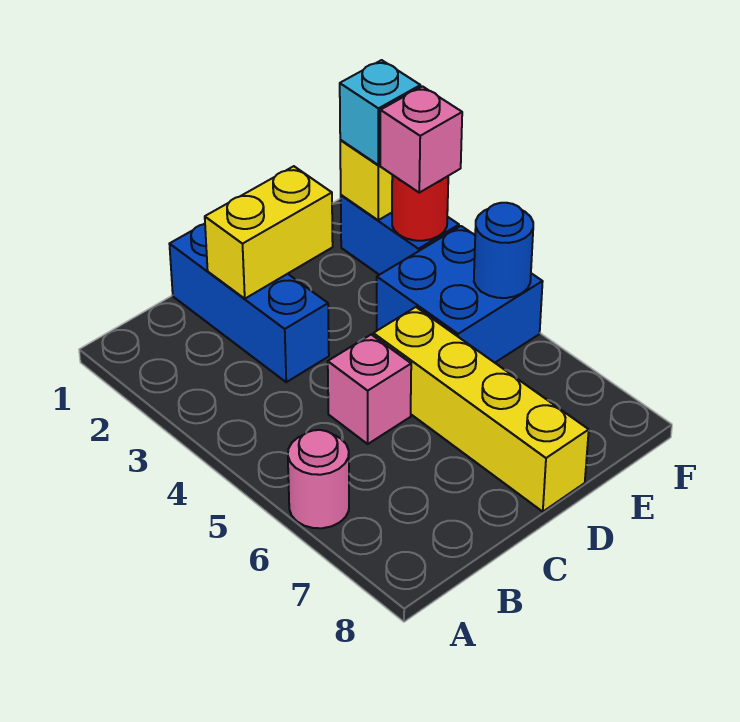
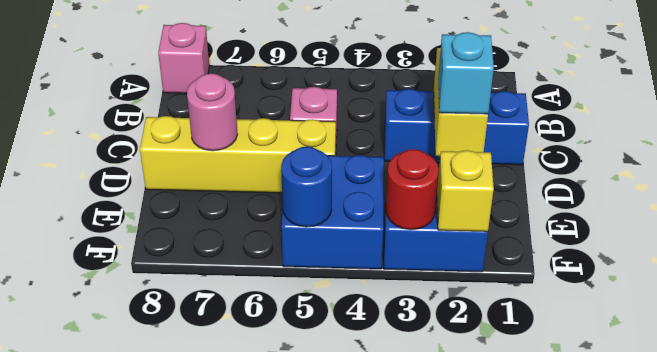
pink 1x1 round brick [288,430,349,528] -> pink 1x1 round brick moved to [187,73,238,151]
cyan 1x1 brick [340,60,420,165] -> cyan 1x1 brick moved to [438,32,494,114]
pink 1x1 brick [380,86,462,193] -> pink 1x1 brick moved to [158,23,209,93]

